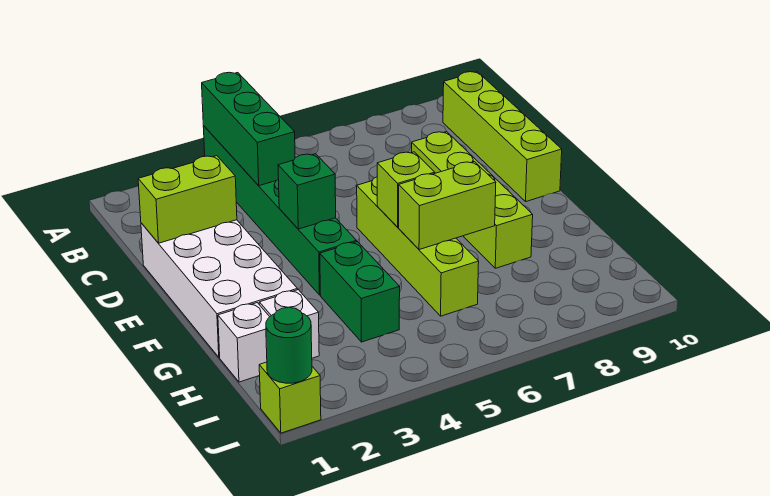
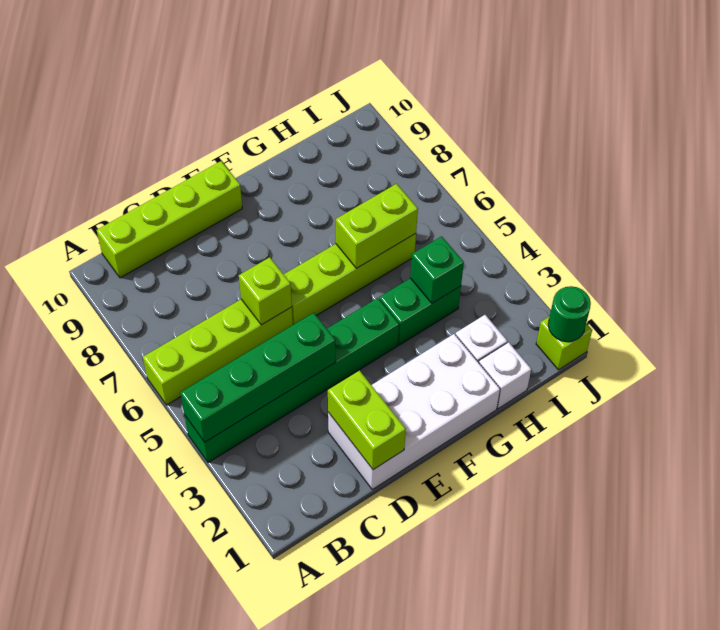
green 1x3 brick [202,72,295,186] -> green 1x4 brick [180,313,336,442]
lime 1x4 brick [412,132,533,268] -> lime 1x4 brick moved to [143,299,293,405]
green 1x1 brick [278,154,336,229] -> green 1x1 brick moved to [410,236,464,303]
lime 1x1 brick [377,152,435,227] -> lime 1x1 brick moved to [239,257,292,325]
lime 1x2 brick [399,162,496,250] -> lime 1x2 brick turned to [336,184,418,268]

